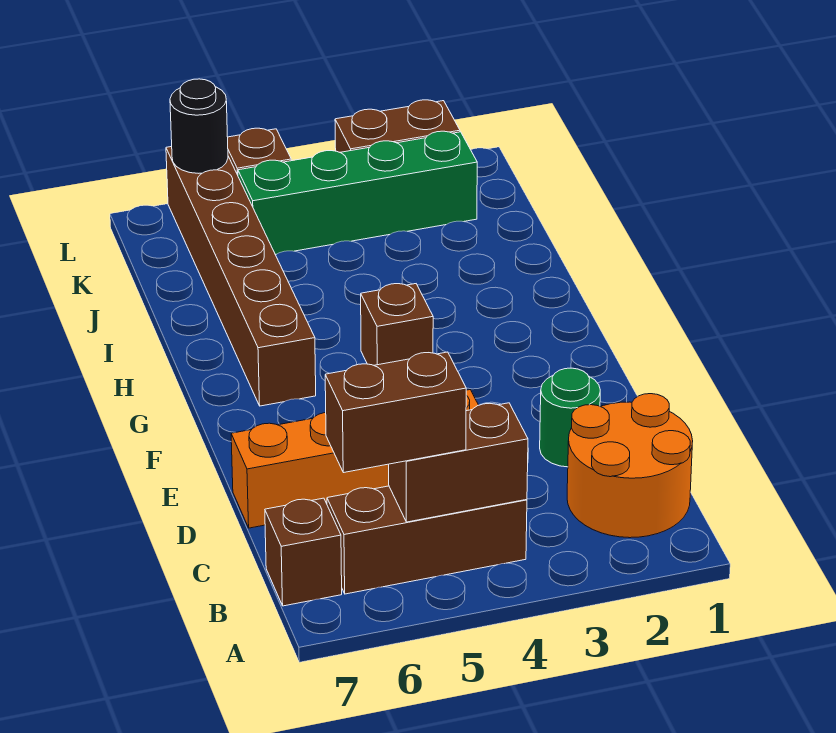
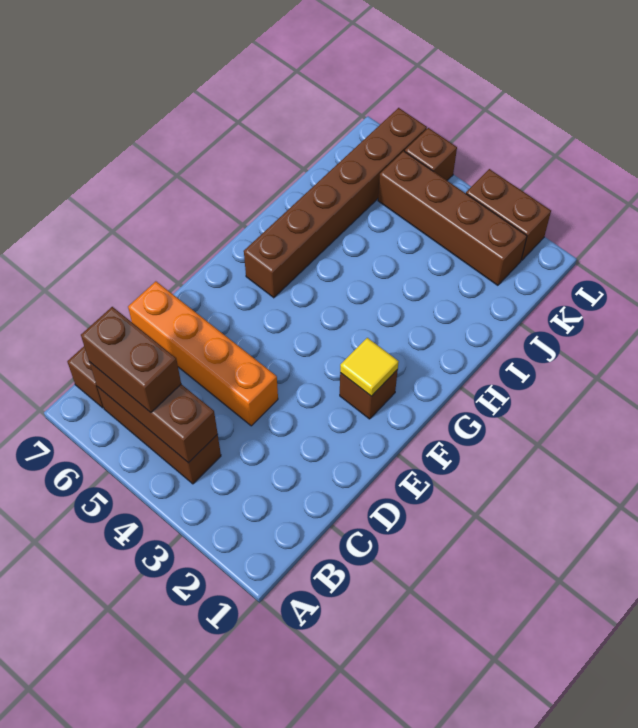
orange 2x2 round brick [567,394,693,538] -> none
brown 1x2 brick [389,403,528,522] -> brown 1x3 brick [89,362,218,463]
green 1x1 round brick [540,368,600,467] -> none
none -> yellow 1x1 tile [340,338,399,396]
brown 1x1 brick [361,284,433,365] -> brown 1x1 brick moved to [340,370,398,419]
green 1x4 brick [238,131,477,254] -> brown 1x4 brick [378,151,527,285]
black 1x1 round brick [170,79,228,173] -> none

